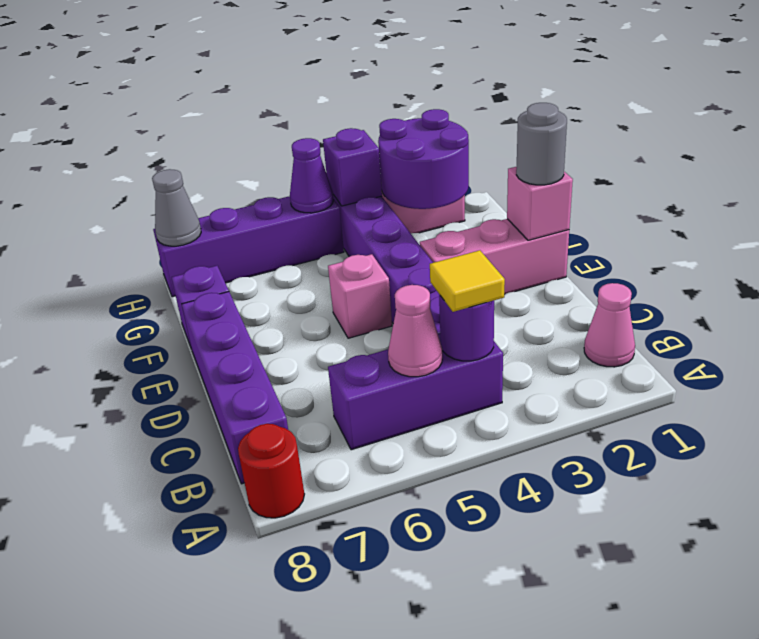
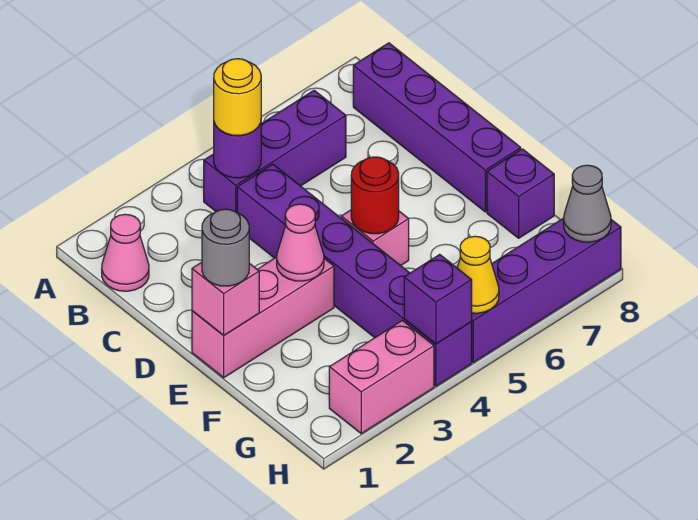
red 1x1 round brick [238,424,304,518] -> red 1x1 round brick moved to [351,157,399,234]
yellow 1x1 tile [430,250,505,312] -> yellow 1x1 round brick [214,59,261,136]
pink 1x1 cone [388,285,442,377] -> pink 1x1 cone moved to [277,204,324,281]
purple 2x2 round brick [378,109,469,209] -> none
purple 1x1 cone [290,138,334,213] -> yellow 1x1 cone [457,236,499,313]

